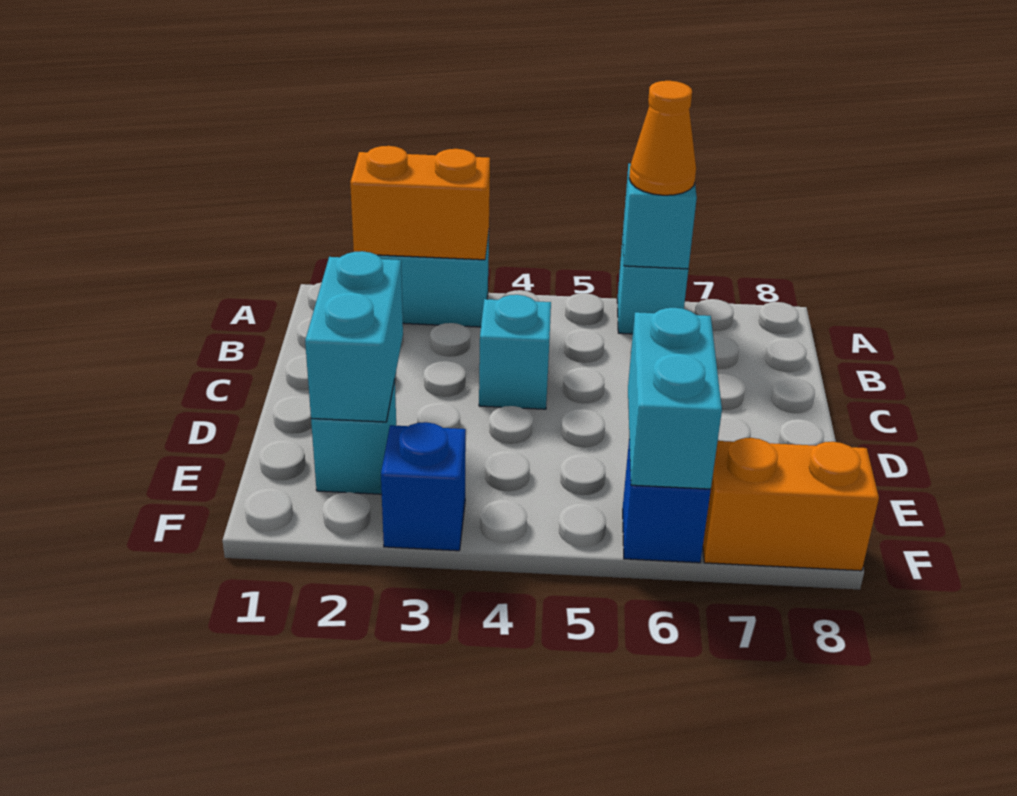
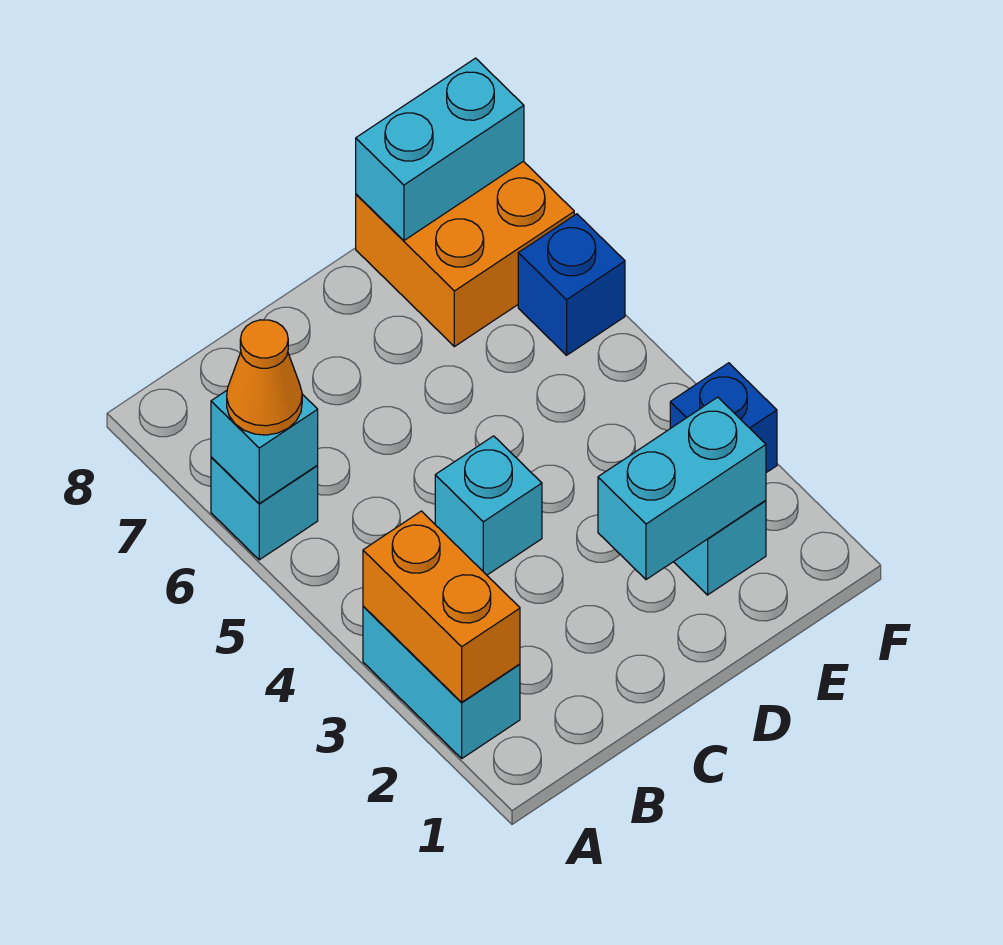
cyan 1x2 brick [628,308,722,489] -> cyan 1x2 brick moved to [356,58,524,241]
orange 1x2 brick [703,438,879,571] -> orange 2x2 brick [356,161,574,347]

